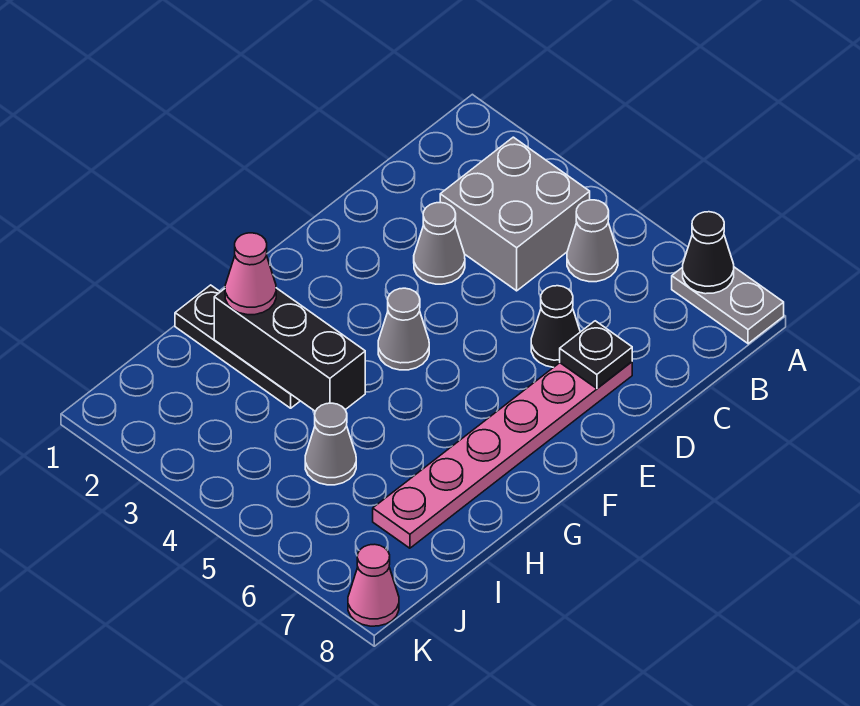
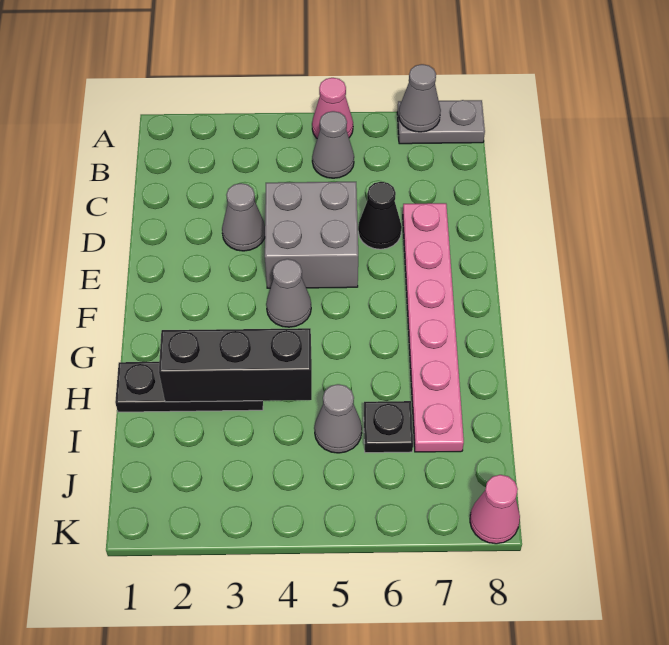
black 1x1 cone [683,212,734,294] -> grey 1x1 cone [399,64,441,132]
grey 2x2 brick [440,137,590,291] -> grey 2x2 brick moved to [265,182,358,288]
black 1x1 plate [560,321,632,389] -> black 1x1 plate moved to [364,401,413,453]
pink 1x1 cone [225,233,276,315] -> pink 1x1 cone moved to [312,78,353,138]

